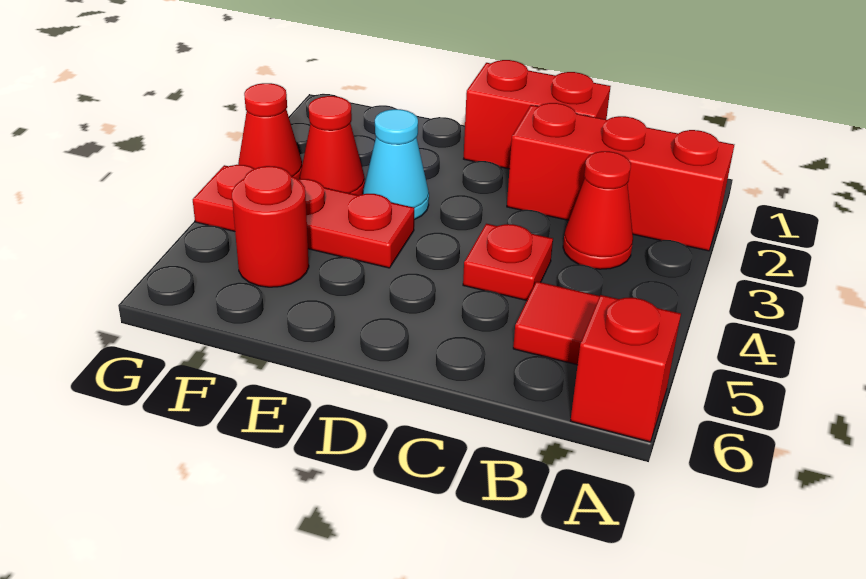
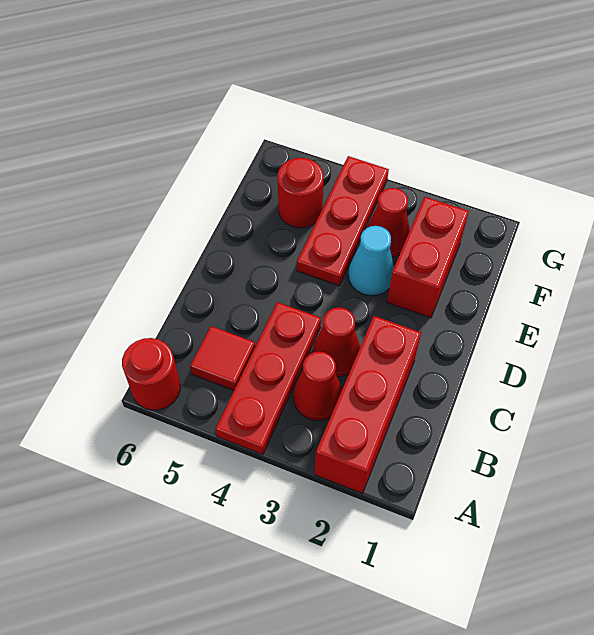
red 1x1 brick [571,295,681,442] -> red 1x1 round brick [122,338,180,410]
red 1x2 brick [464,60,611,169] -> red 1x2 brick moved to [387,197,469,318]
red 1x1 plate [463,224,553,300] -> red 1x3 plate [215,302,321,455]
red 1x1 cone [238,83,302,179] -> red 1x1 cone moved to [313,307,360,377]

